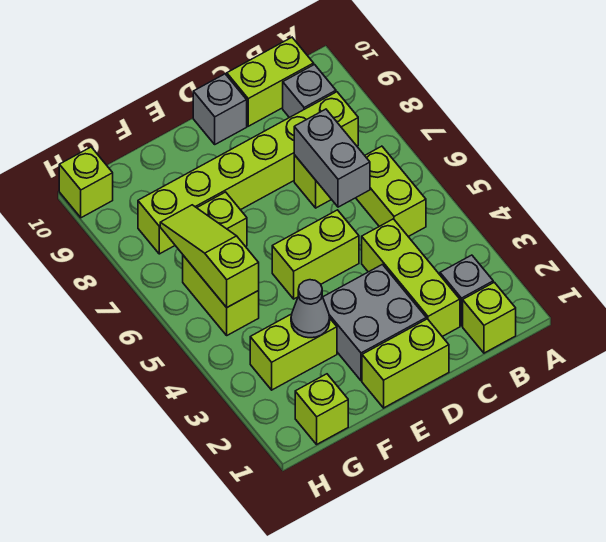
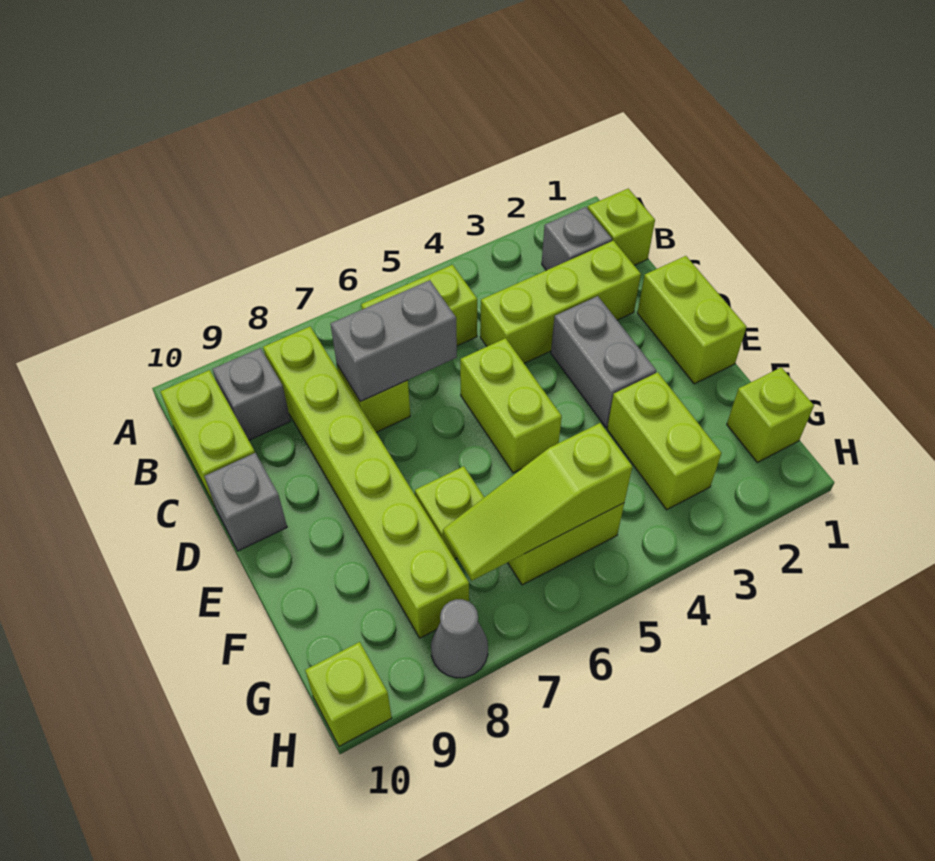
grey 2x2 brick [323,264,426,381] -> grey 1x2 brick [551,296,656,427]
grey 1x1 cone [291,280,330,338] -> grey 1x1 cone moved to [431,599,488,678]

